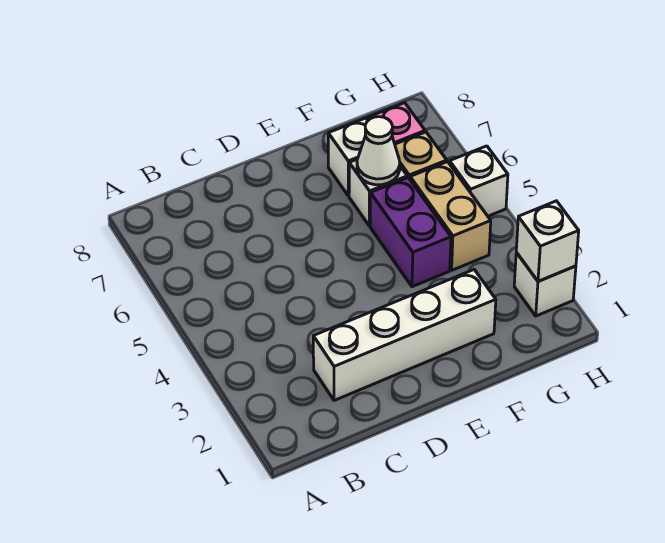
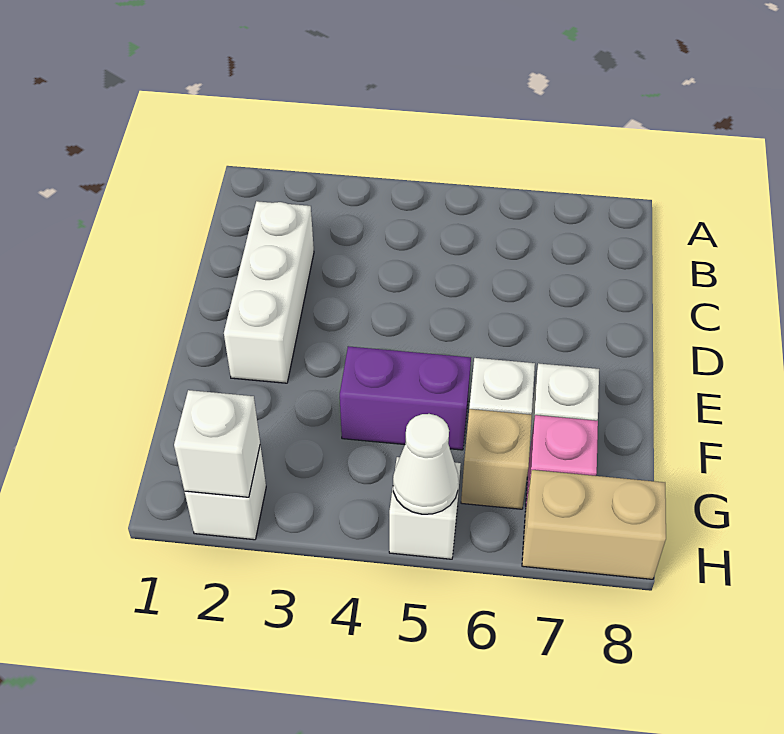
white 1x4 brick [313,270,496,400] -> white 1x3 brick [224,201,314,383]
white 1x1 cone [357,117,400,185] -> white 1x1 cone moved to [393,414,459,514]
tan 1x2 brick [410,162,491,270] -> tan 1x2 brick moved to [522,470,666,579]

